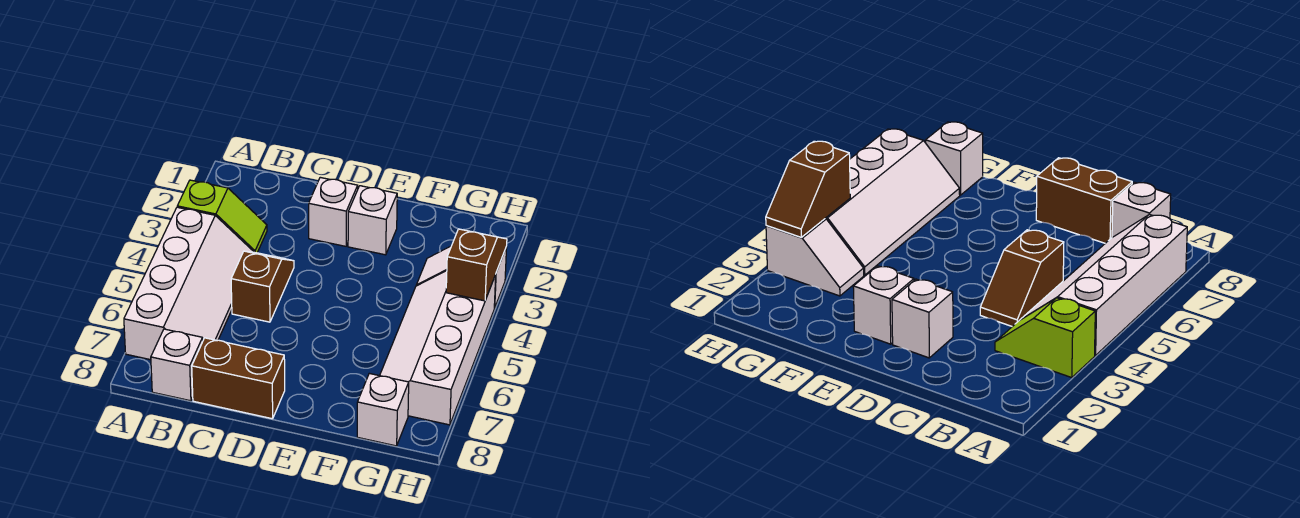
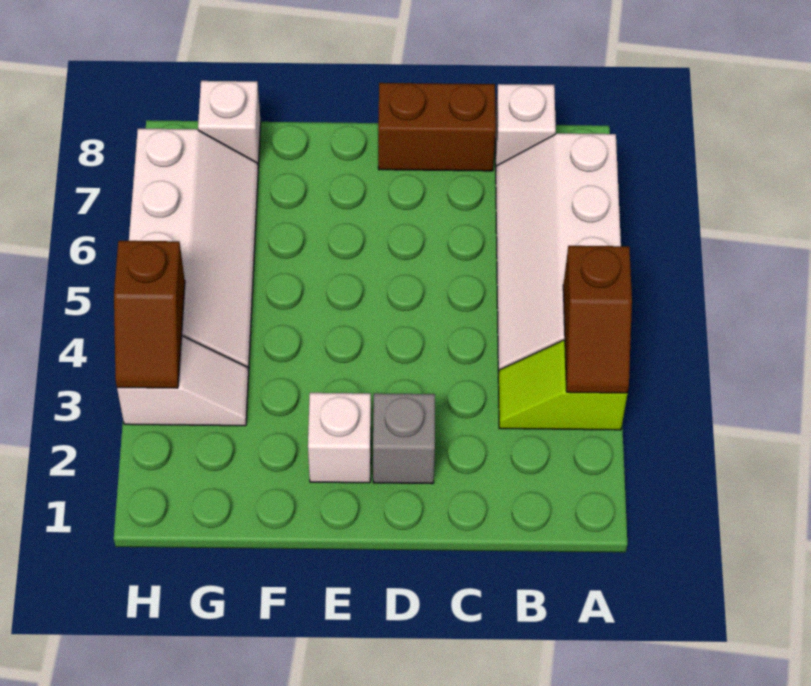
brown 1x2 slope [231,251,294,322] -> brown 1x2 slope moved to [563,246,632,393]
white 1x1 brick [309,177,358,246] -> grey 1x1 brick [373,393,435,484]

